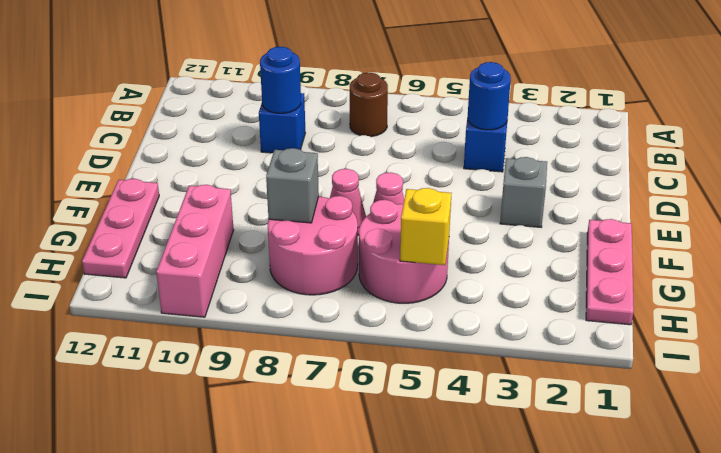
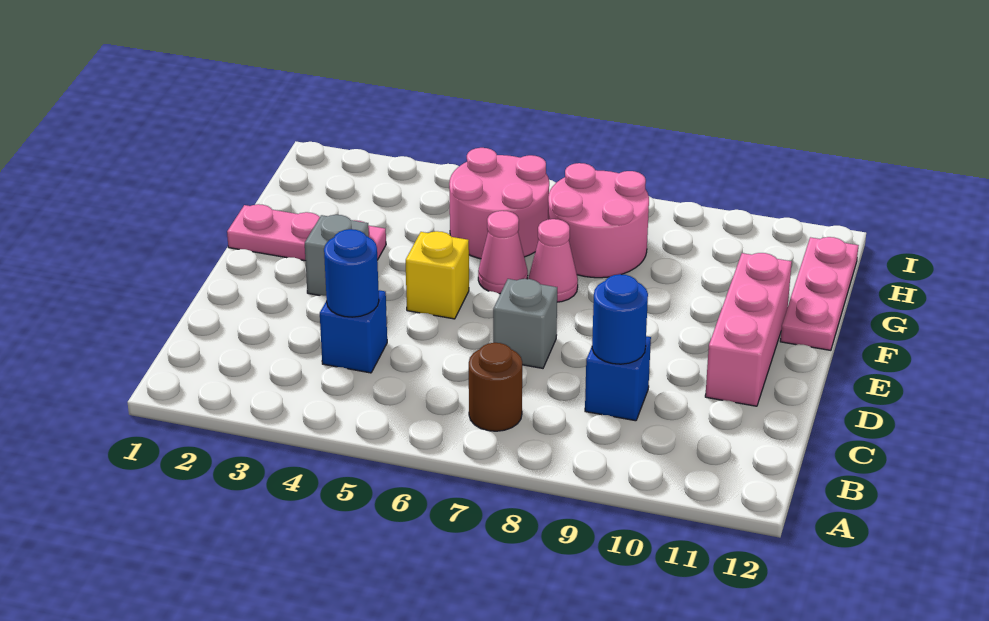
pink 1x3 plate [586,219,634,325] -> pink 1x3 plate turned to [227,204,386,261]
grey 1x1 brick [266,148,319,223] -> grey 1x1 brick moved to [493,279,557,368]
pink 1x3 brick [156,185,234,317] -> pink 1x3 brick moved to [705,253,792,406]
yellow 1x1 brick [400,188,451,265] -> yellow 1x1 brick moved to [406,231,469,319]

